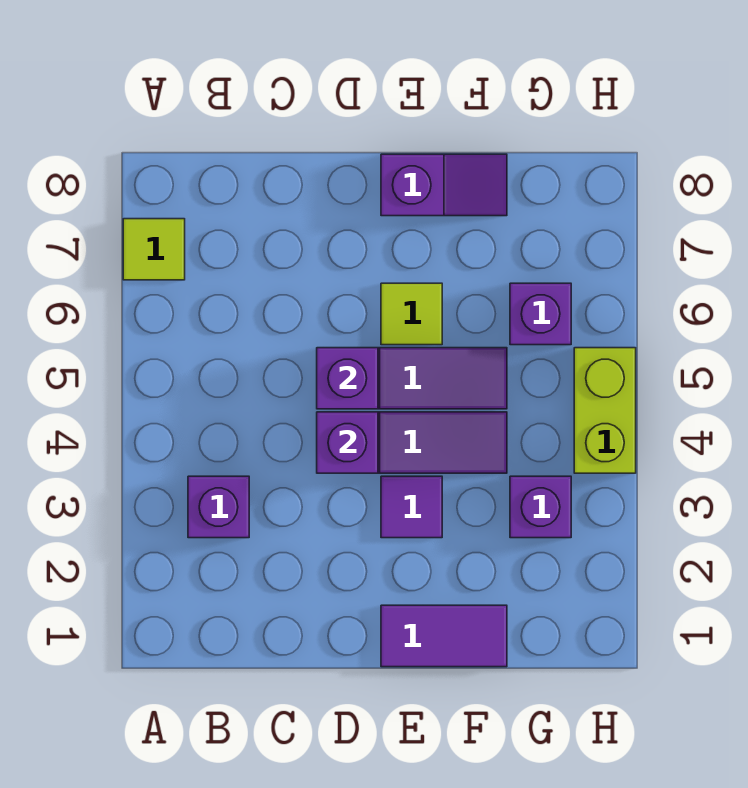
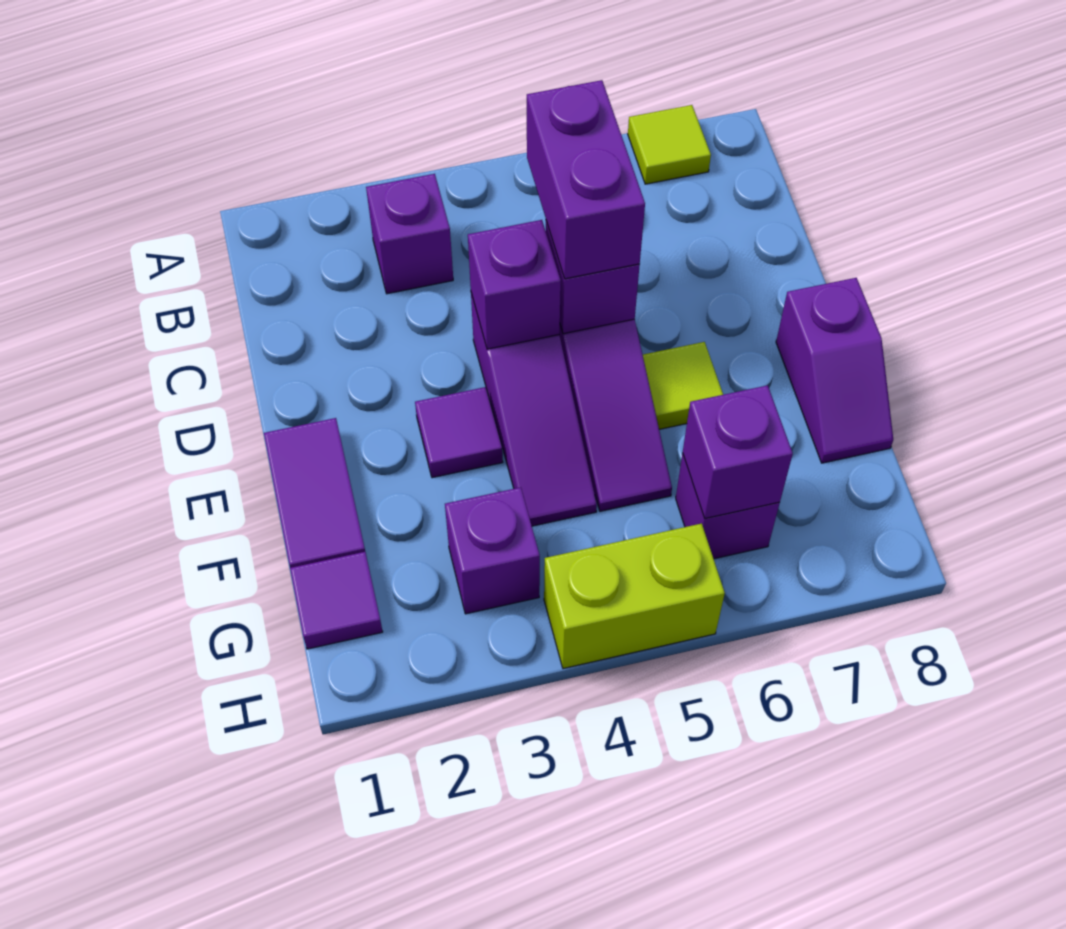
none -> purple 1x2 brick [527,80,645,279]
none -> purple 1x1 tile [290,552,383,649]
none -> purple 1x1 brick [683,385,793,518]

